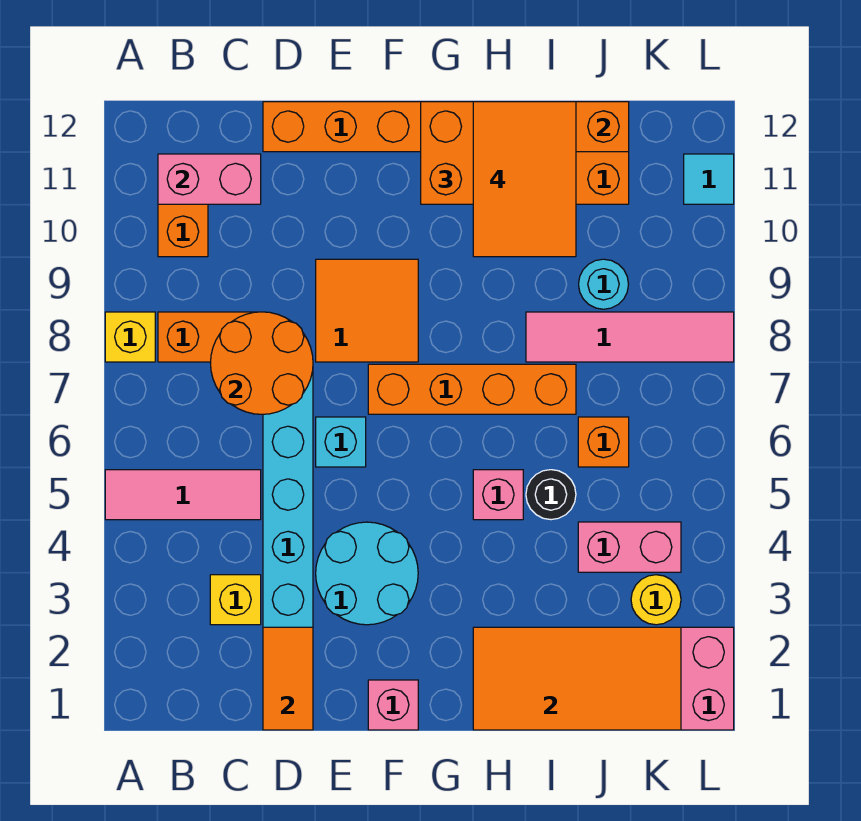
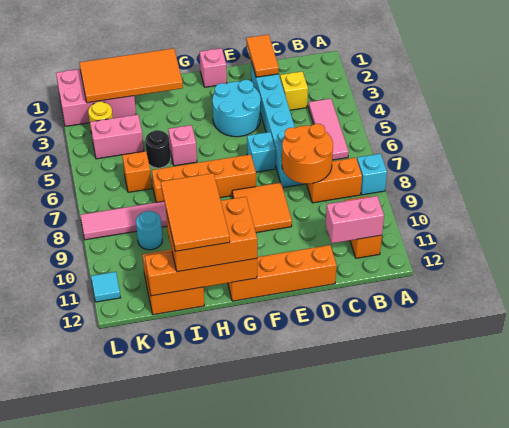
pink 1x3 tile [105,470,261,520] -> pink 1x3 tile turned to [309,99,349,160]
yellow 1x1 brick [105,312,155,362] -> cyan 1x1 brick [357,154,387,195]

